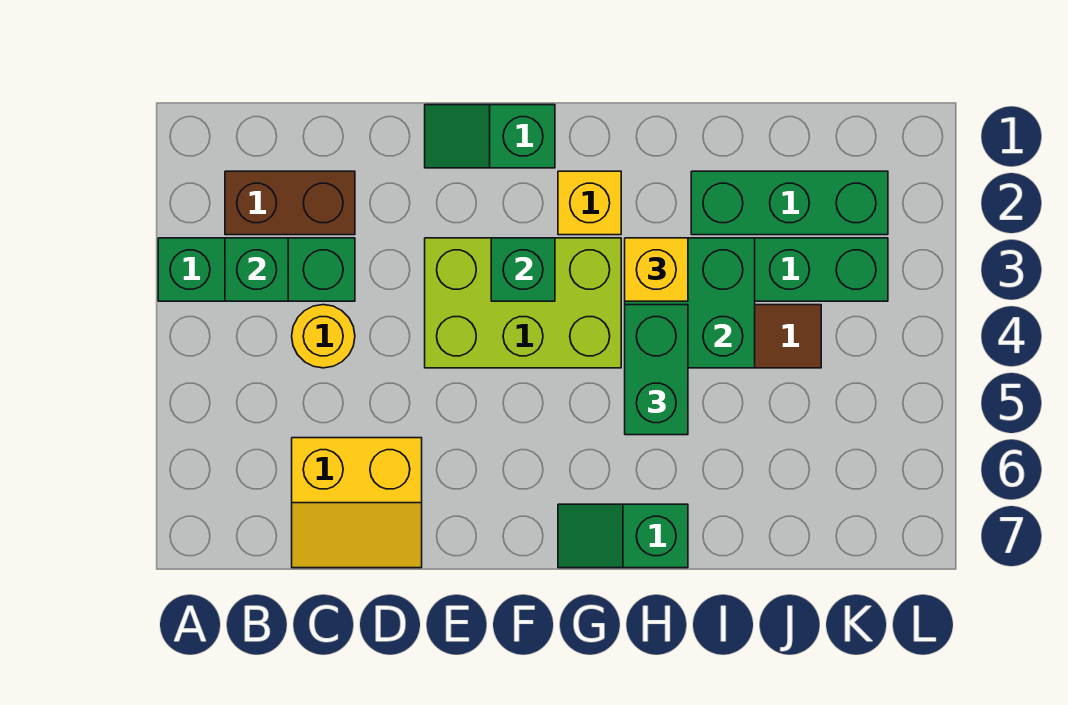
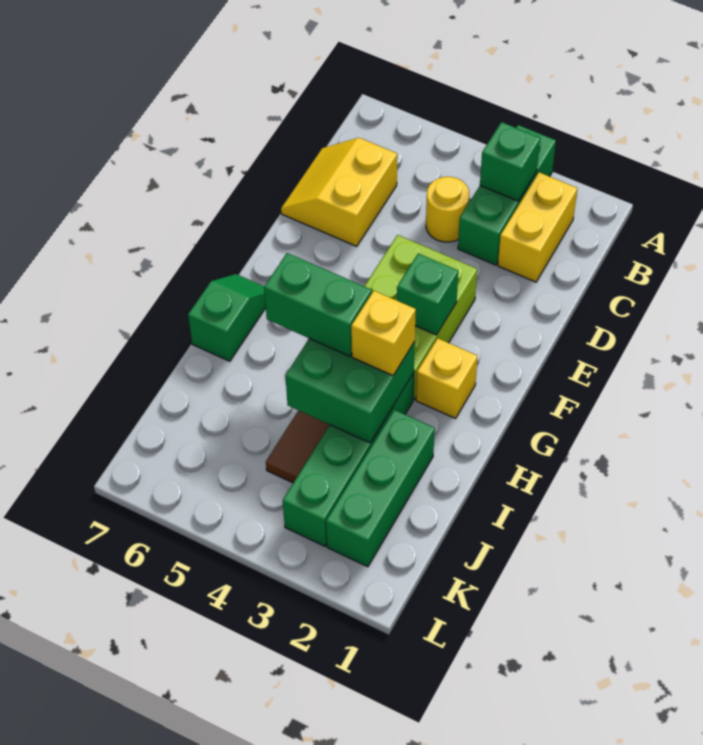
brown 1x2 brick [225,171,355,235] -> yellow 1x2 brick [498,172,577,282]
green 1x2 slope [425,105,555,168] -> none

